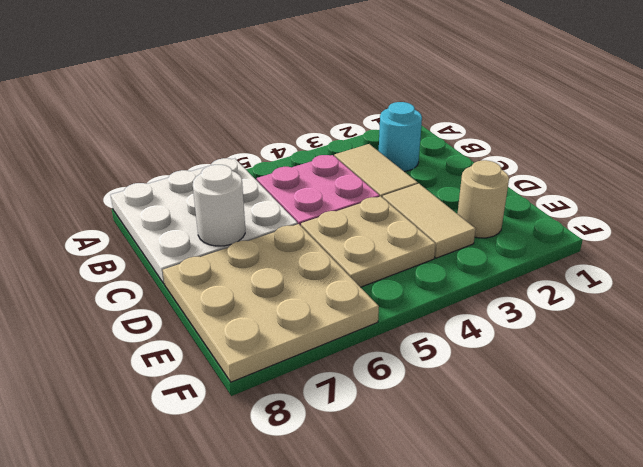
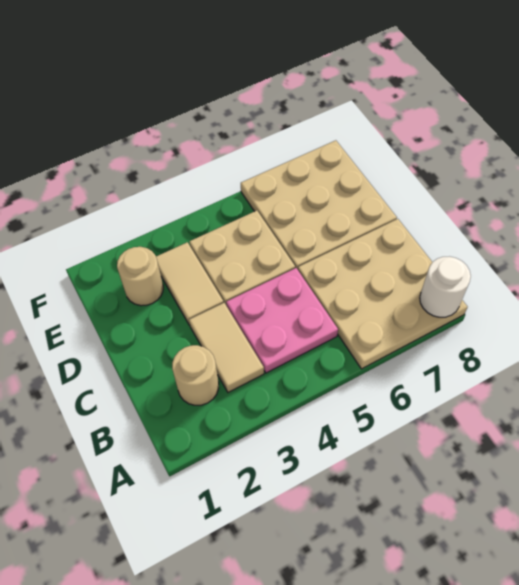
white 3x3 plate [110,158,298,284] -> tan 3x3 plate [298,219,467,369]
cyan 1x1 round brick [379,102,422,172] -> tan 1x1 round brick [172,345,219,405]
white 1x1 round brick [193,165,245,246] -> white 1x1 round brick moved to [420,257,471,317]

